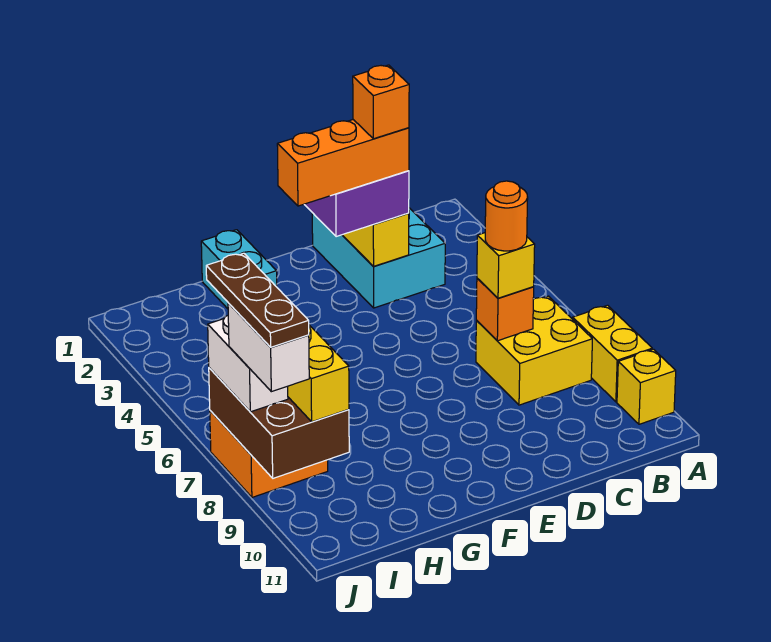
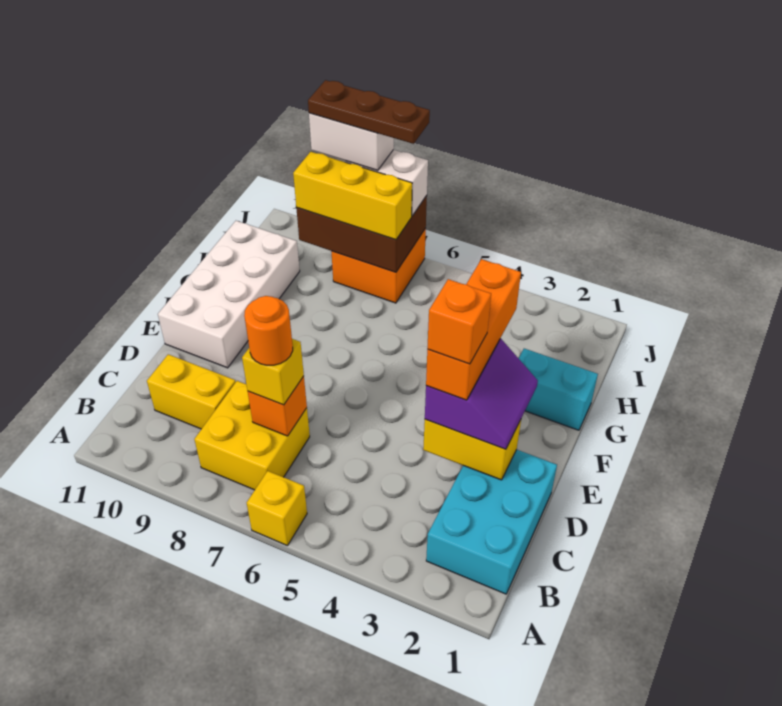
yellow 1x2 brick [573,305,652,402] -> yellow 1x2 brick moved to [147,354,236,429]
yellow 1x1 brick [617,349,676,424] -> yellow 1x1 brick moved to [247,471,307,546]
cyan 2x3 brick [312,208,445,308] -> cyan 2x3 brick turned to [426,450,557,594]
none -> white 2x4 brick [158,221,300,368]

